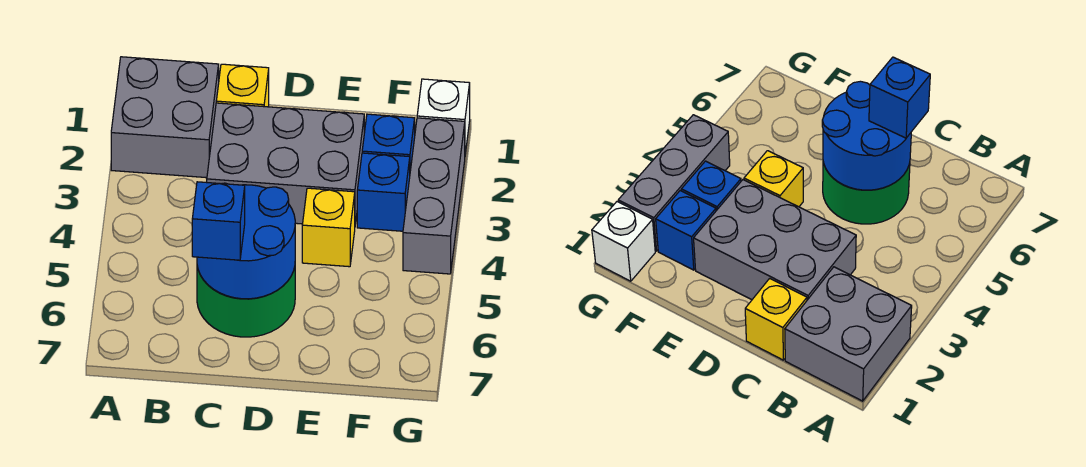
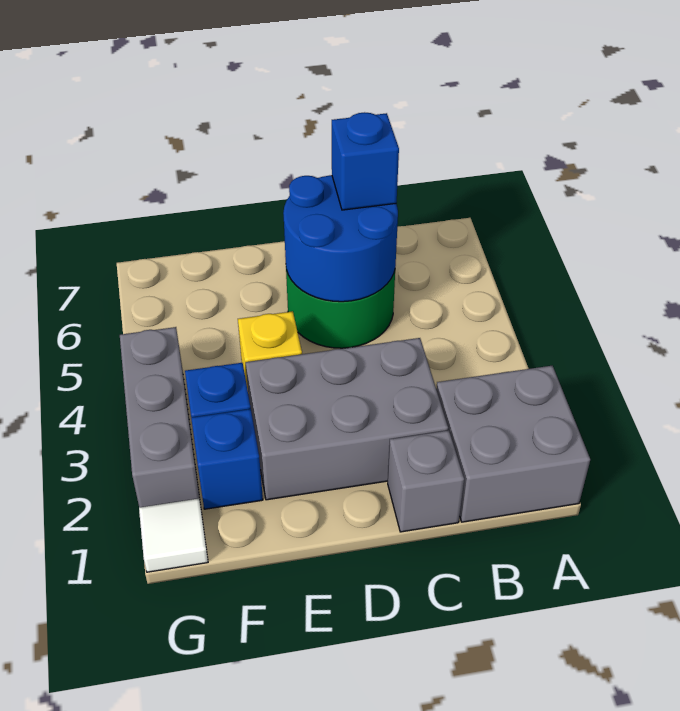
yellow 1x1 brick [216,64,269,107] -> grey 1x1 brick [388,430,464,532]
white 1x1 brick [417,79,470,154] -> white 1x1 tile [139,498,208,572]

